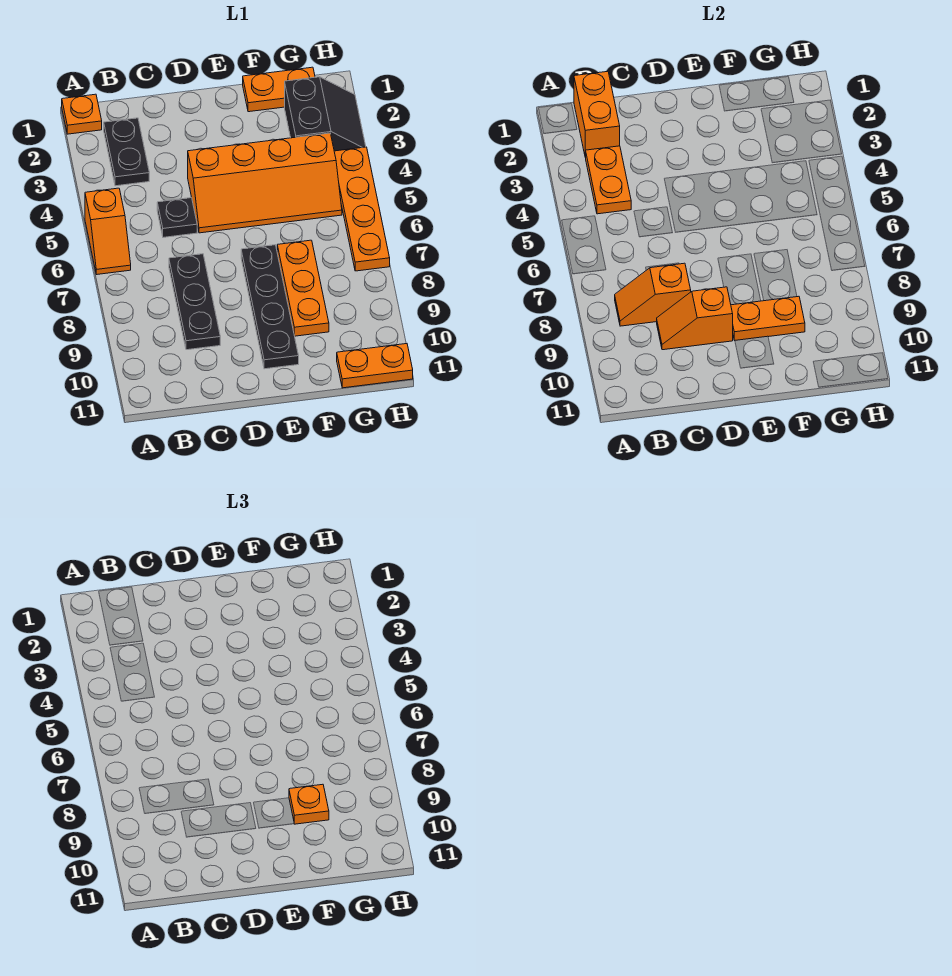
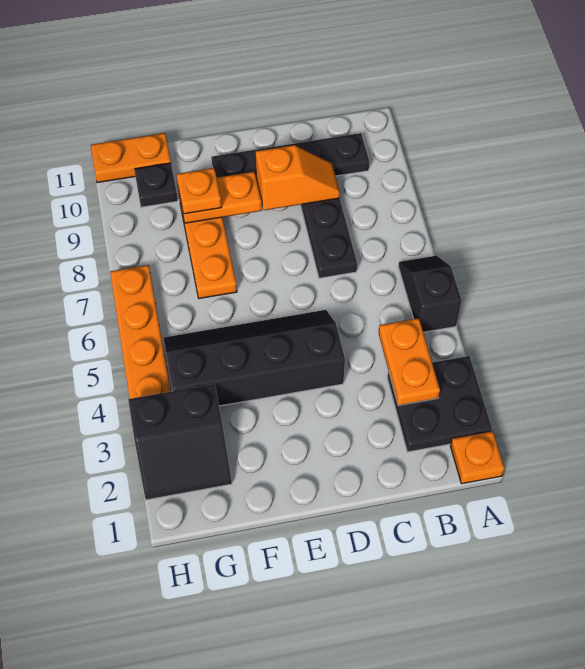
orange 1x2 slope [85,188,131,274] -> black 1x2 slope [398,255,462,332]
orange 1x2 brick [574,71,620,157] -> none
black 1x2 plate [104,118,149,186] -> black 2x2 plate [387,356,492,452]
orange 1x2 slope [615,263,691,326] -> none
black 1x1 plate [157,198,197,237] -> black 1x1 plate moved to [134,163,178,207]
orange 2x4 slope [188,133,342,233] -> black 2x4 slope [164,310,345,406]
black 1x4 plate [241,245,299,369] -> black 1x4 plate turned to [211,133,369,179]
orange 1x2 plate [243,67,315,112] -> none
black 2x2 slope [285,77,366,151] -> black 2x2 slope turned to [128,384,232,500]

